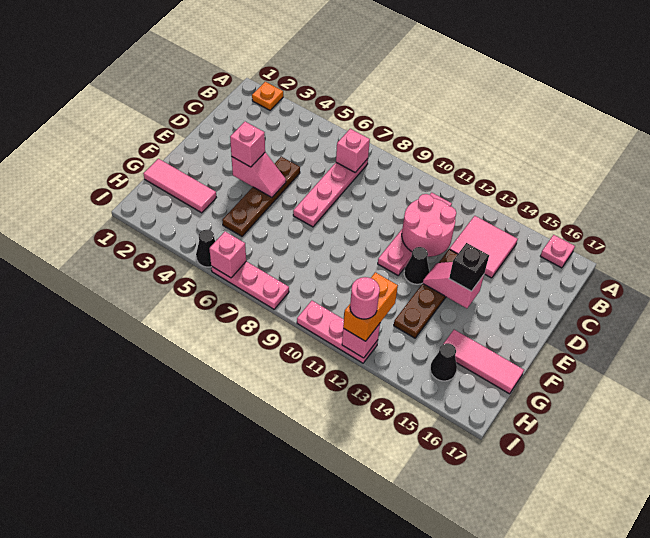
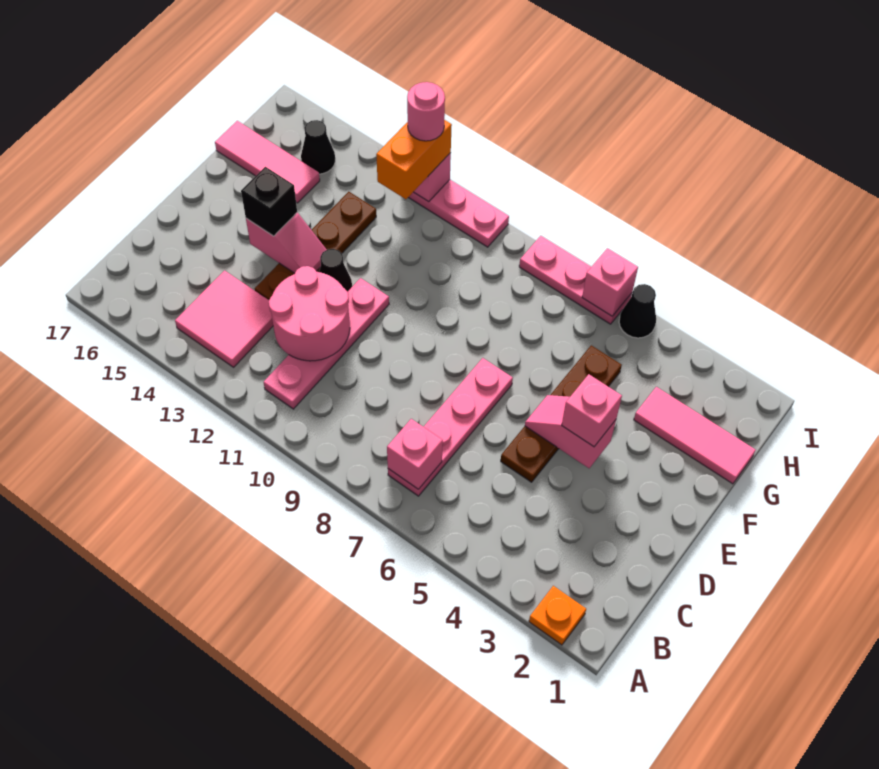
pink 1x1 plate [541,235,575,268] -> none

